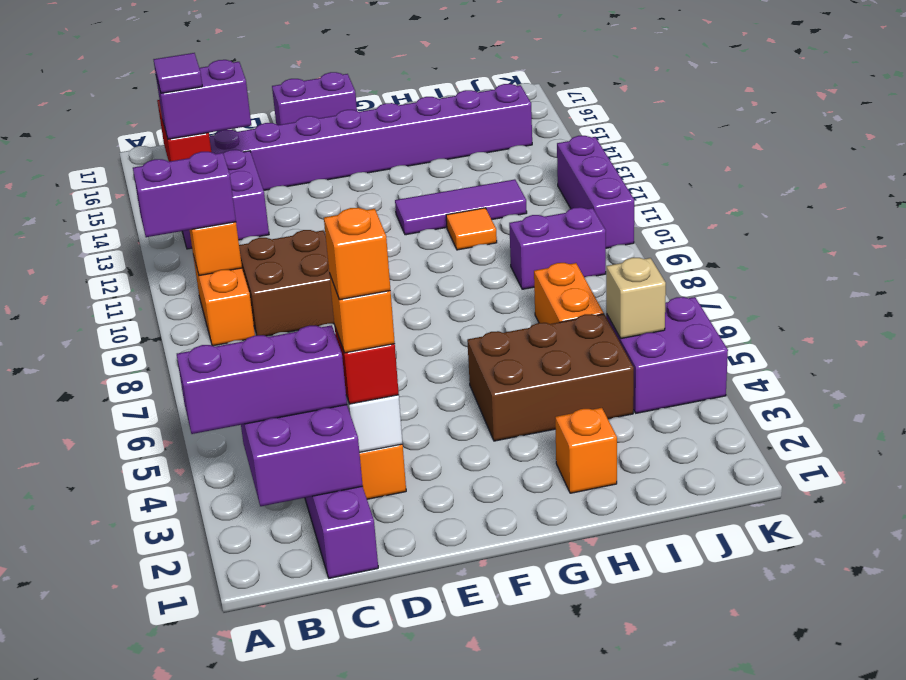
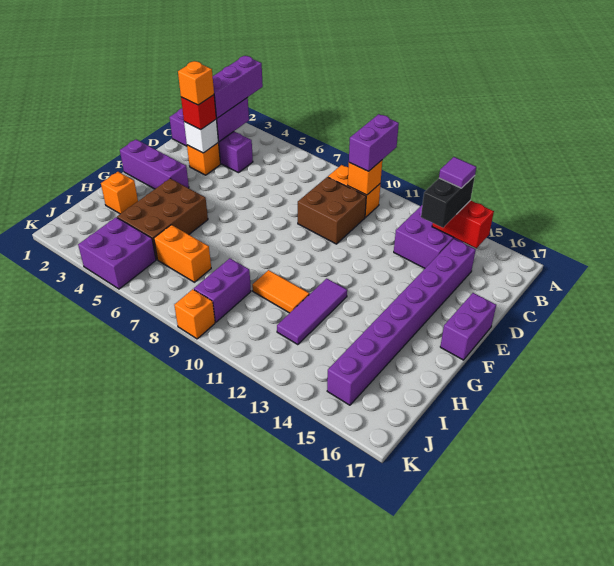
purple 1x2 brick [156,60,251,139] -> black 1x2 brick [421,176,475,228]
orange 1x1 brick [324,208,391,300] -> orange 1x1 brick moved to [174,289,215,339]
orange 1x1 tile [446,208,497,250] -> orange 1x2 tile [252,270,309,313]
tan 1x1 brick [606,258,666,339] -> none
purple 1x3 brick [557,136,634,248] -> purple 1x3 brick moved to [120,139,189,189]

